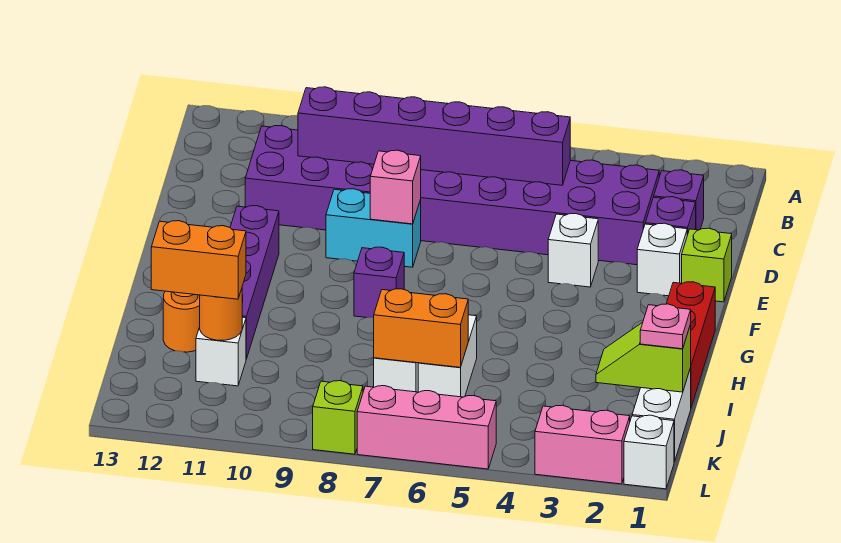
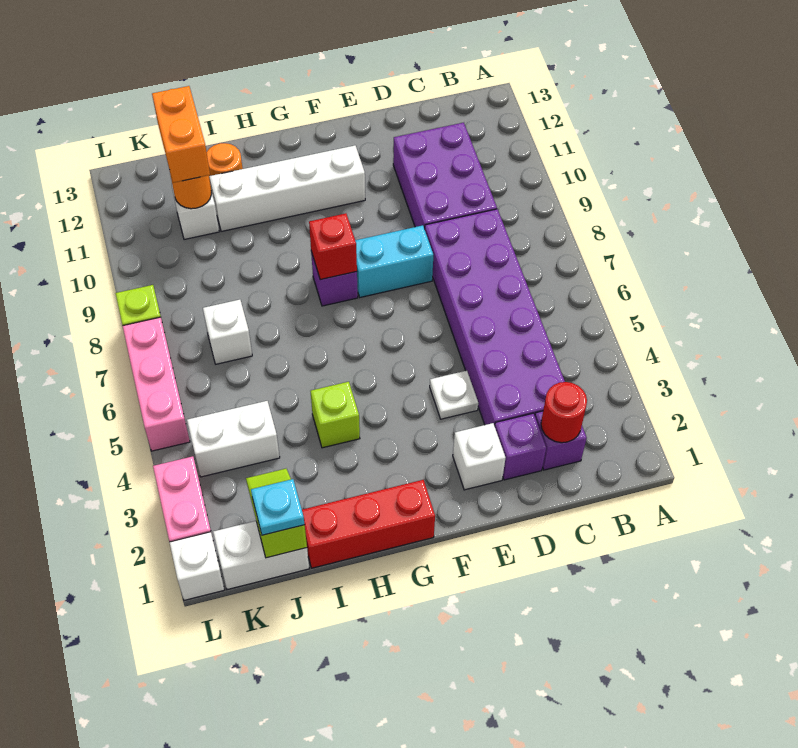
none -> red 1x1 round brick [541,382,587,443]
purple 1x6 brick [298,87,570,185] -> none
lime 1x1 brick [682,228,732,302] -> lime 1x1 brick moved to [311,382,360,448]
white 1x1 brick [548,214,598,287] -> white 1x1 plate [430,371,478,419]
cyan 1x2 brick [326,189,421,267] -> cyan 1x2 brick turned to [355,225,433,297]
pink 1x1 brick [370,150,421,224] -> none
purple 1x4 brick [230,206,279,359] -> white 1x4 brick [209,145,365,232]
none -> red 1x1 brick [309,213,357,280]
white 1x2 brick [418,315,477,397] -> white 1x2 brick moved to [187,401,280,477]
pink 1x1 plate [640,304,691,349] -> cyan 1x1 plate [251,479,305,535]
orange 1x2 brick [374,289,468,367] -> none

